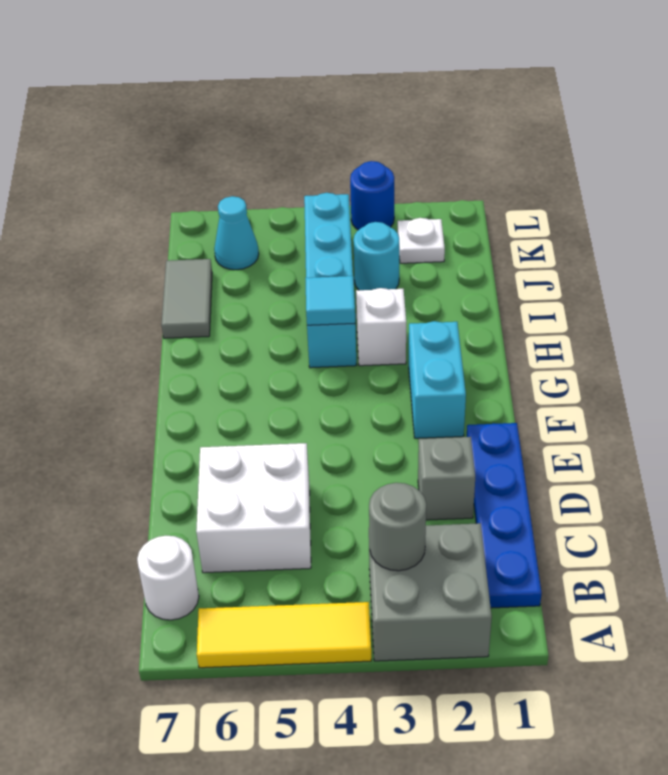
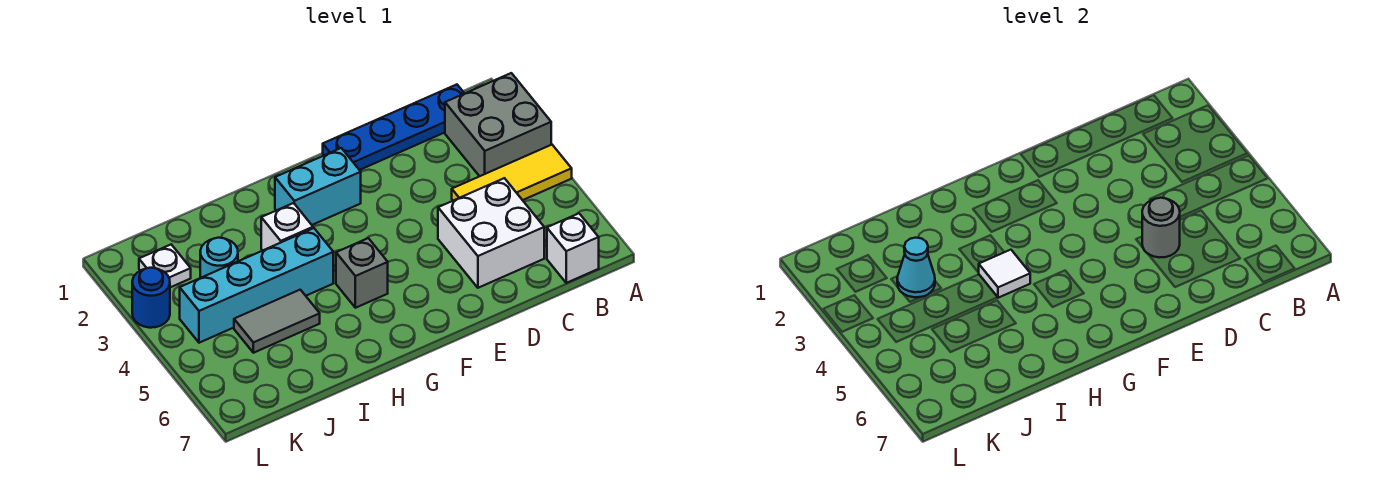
yellow 1x3 tile [197,602,371,668] -> yellow 1x3 tile turned to [452,145,572,201]
grey 1x1 round brick [369,483,426,571] -> grey 1x1 round brick moved to [1142,198,1180,257]
white 1x1 round brick [137,536,199,620] -> white 1x1 brick [547,213,599,283]
grey 1x1 brick [418,437,475,520] -> grey 1x1 brick moved to [336,238,388,308]
cyan 1x1 tile [305,276,355,325] -> white 1x1 tile [979,250,1030,298]
grey 1x2 tile [161,259,212,338] -> grey 1x2 tile moved to [234,290,320,353]
cyan 1x1 cone [214,196,259,270] -> cyan 1x1 cone moved to [897,238,935,297]

